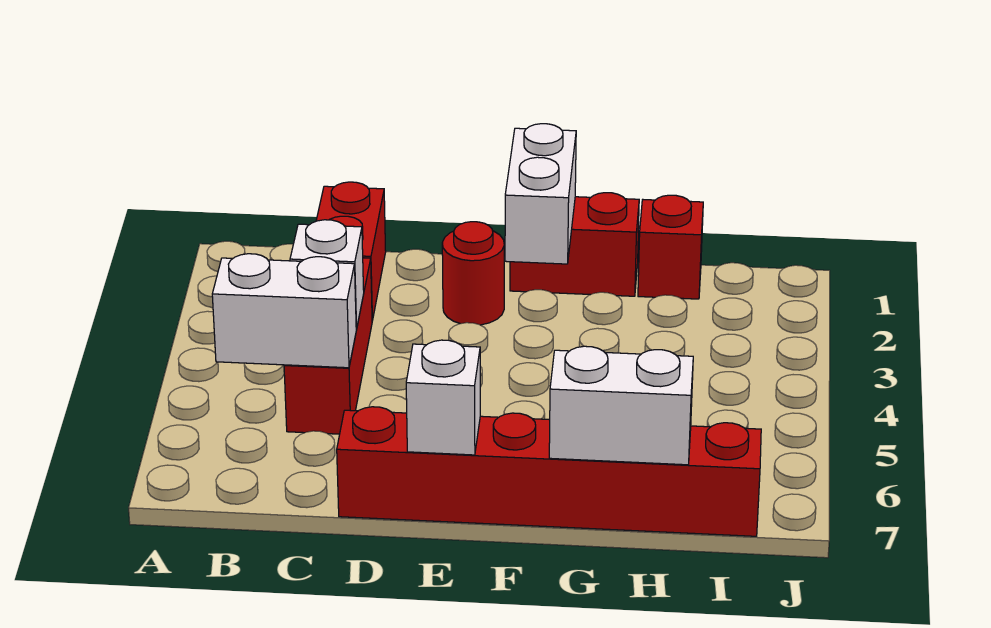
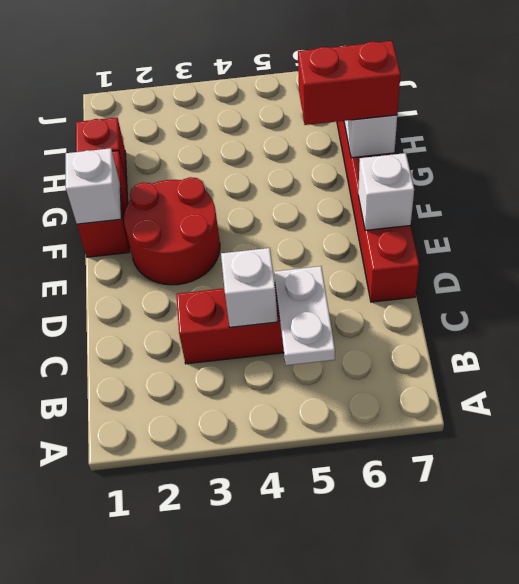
white 1x2 brick [212,254,356,368] -> white 1x2 plate [274,266,335,365]
red 1x2 brick [316,182,386,321] -> red 1x2 brick moved to [298,41,400,125]
red 1x1 round brick [442,222,504,325] -> red 2x2 round brick [124,177,220,285]
white 1x2 brick [505,124,576,264] -> white 1x1 brick [66,148,121,224]

